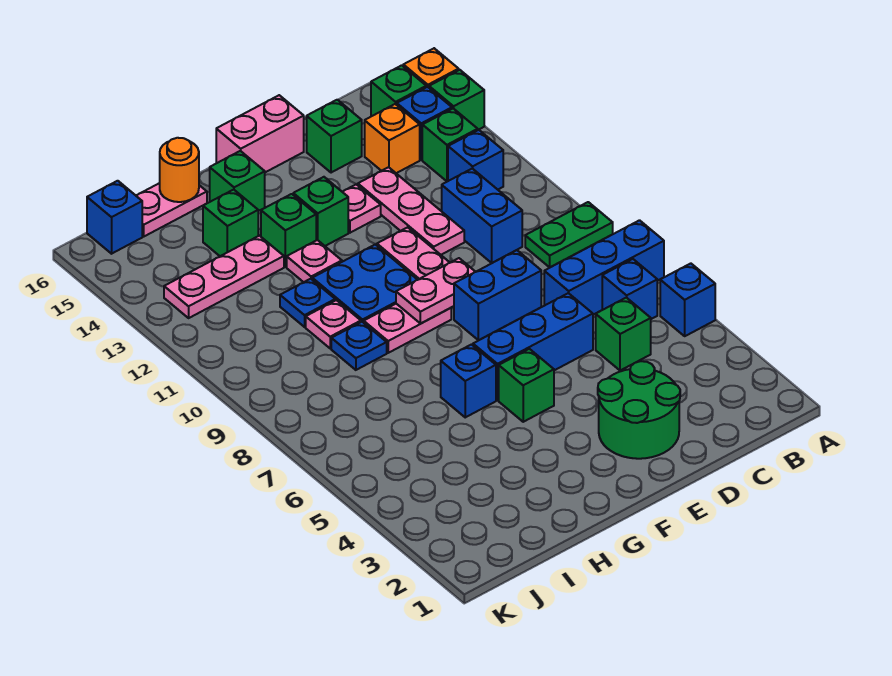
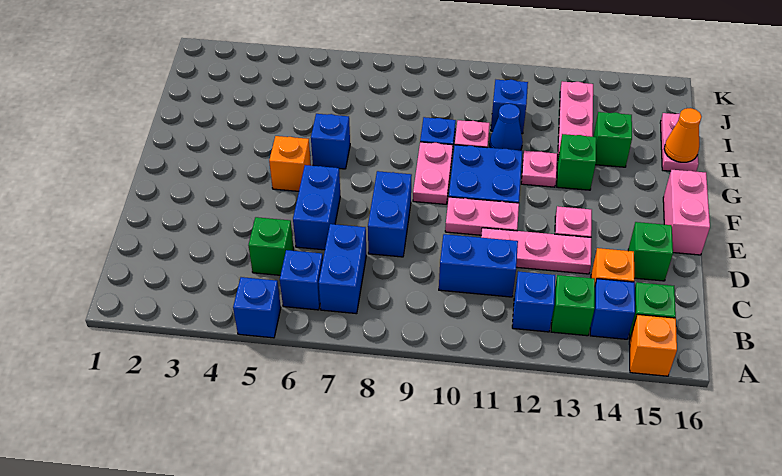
blue 1x3 brick [544,220,664,315] -> blue 1x2 brick [319,224,366,314]
green 1x2 plate [525,202,613,268] -> none
green 1x1 brick [429,70,484,130] -> none
green 2x2 round brick [598,361,680,459] -> none
blue 1x3 brick [473,293,593,400] -> blue 1x2 brick [293,165,340,250]
pink 1x2 plate [396,258,475,324] -> none
green 1x1 brick [499,349,554,422] -> orange 1x1 brick [269,136,311,191]
green 1x1 brick [293,177,348,246] -> none
green 1x1 brick [210,151,265,211] -> none
blue 1x1 plate [280,279,335,327] -> blue 1x1 cone [490,104,523,150]
orange 1x1 round brick [160,138,199,202] -> orange 1x1 cone [664,108,702,162]
blue 1x1 brick [87,181,142,254] -> blue 1x1 brick moved to [491,80,528,134]

